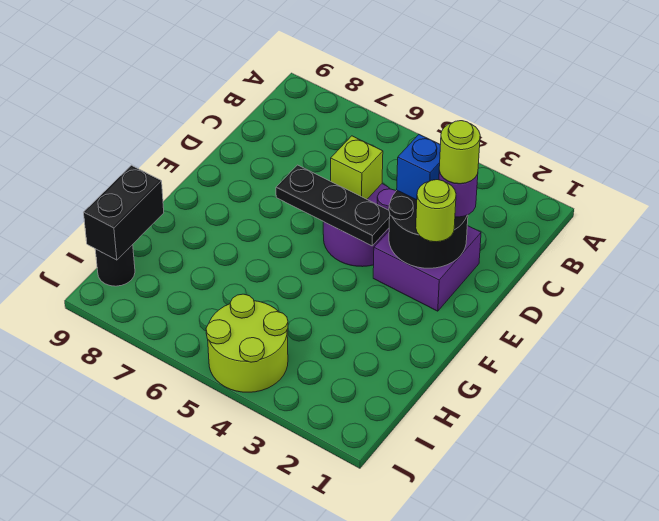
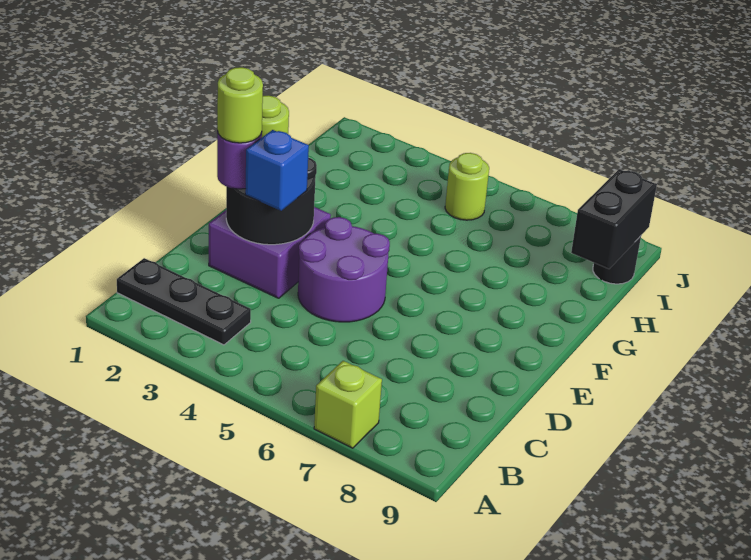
lime 1x1 brick [331,136,383,199] -> lime 1x1 brick moved to [314,361,382,448]
black 1x3 plate [276,165,390,246] -> black 1x3 plate moved to [117,258,251,345]
lime 2x2 round brick [206,294,288,392] -> lime 1x1 round brick [445,153,489,220]

